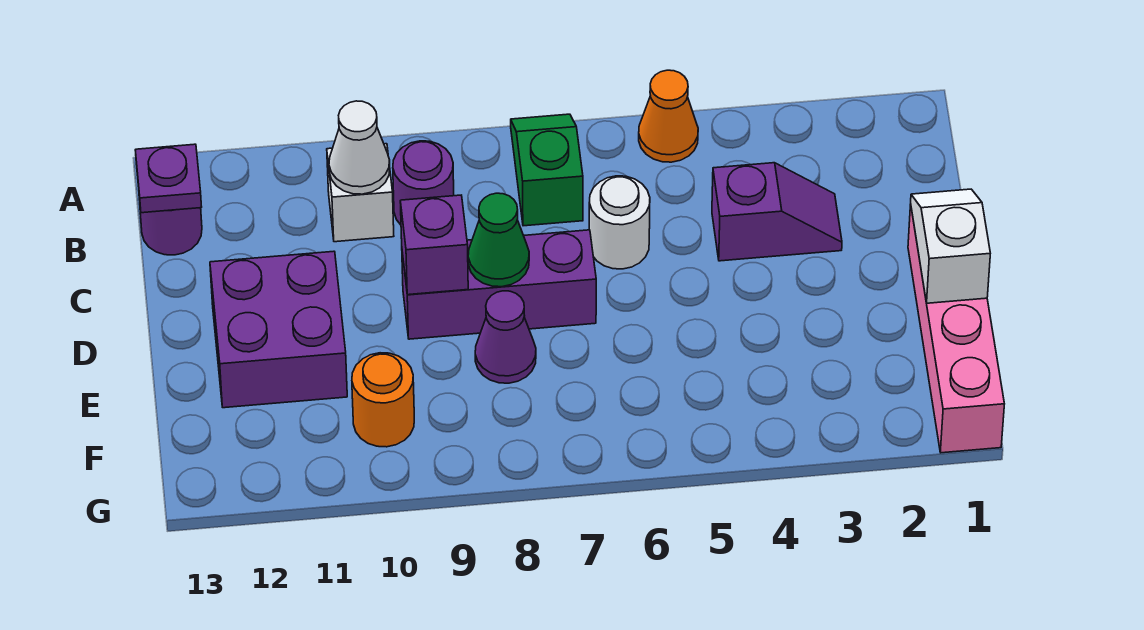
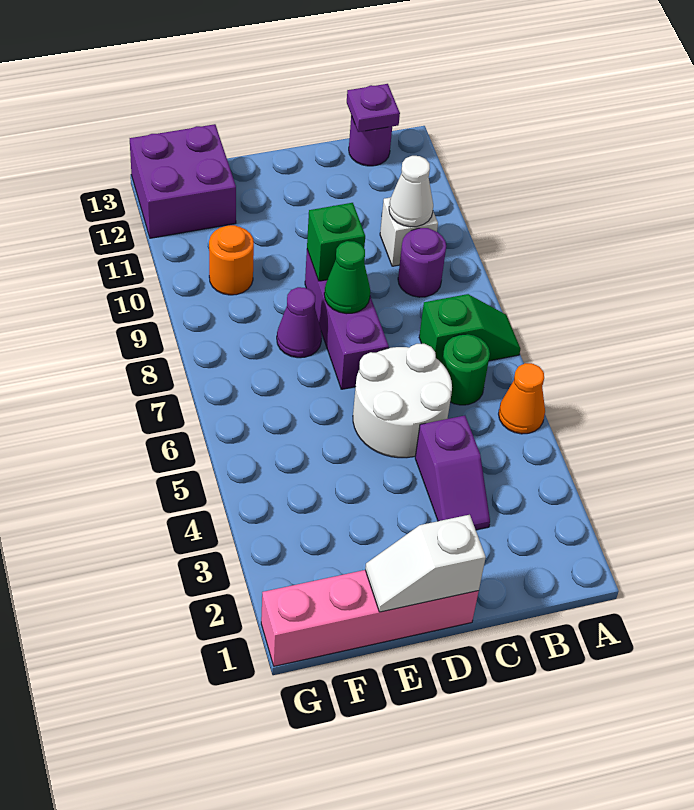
none -> green 1x1 round brick [442,334,490,405]
white 1x1 round brick [589,176,650,269] -> white 2x2 round brick [353,344,452,458]
white 1x2 slope [911,189,990,303] -> white 1x2 slope turned to [365,515,486,612]
purple 1x1 brick [400,195,468,295] -> green 1x1 brick [307,203,365,281]
purple 2x2 brick [210,251,347,408] -> purple 2x2 brick moved to [130,124,236,238]

